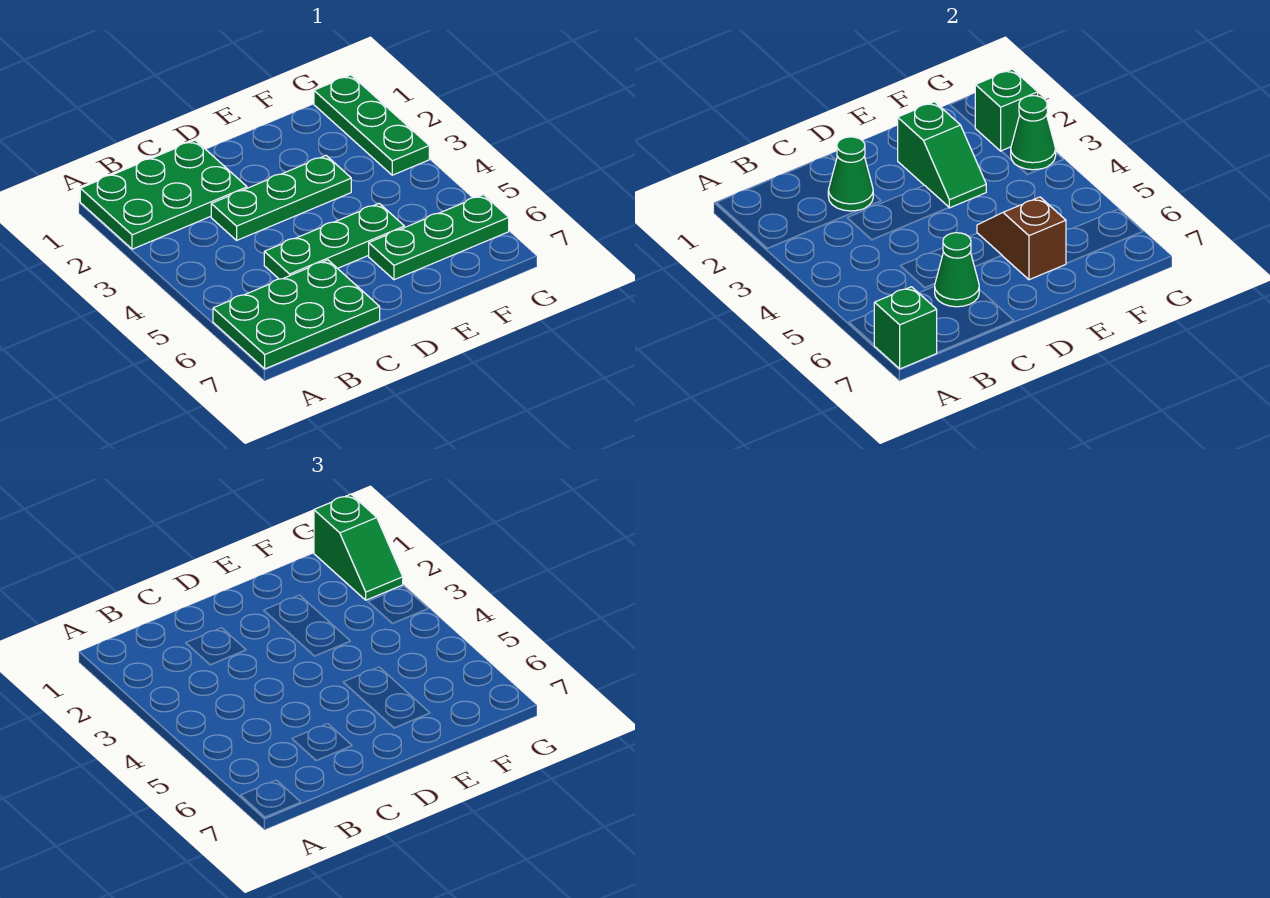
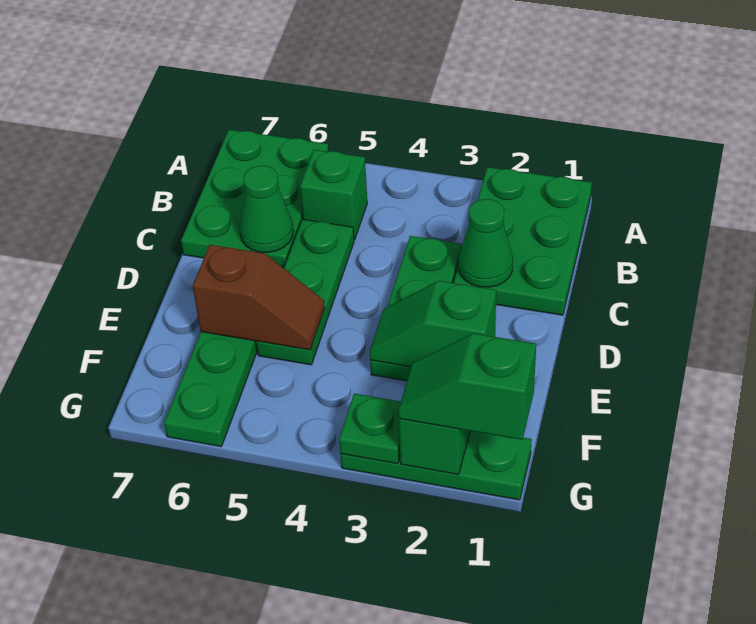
green 1x1 brick [874,287,937,369] -> green 1x1 brick moved to [300,150,367,240]
green 1x1 cone [1011,96,1056,170] -> green 1x1 plate [339,393,401,464]

